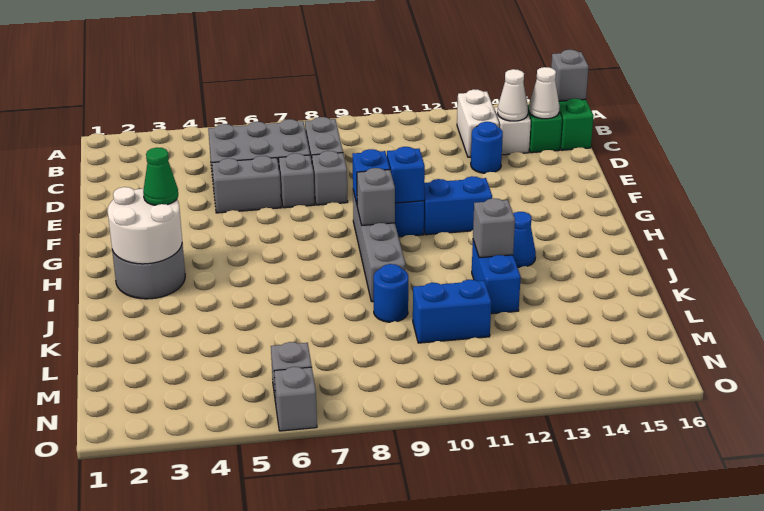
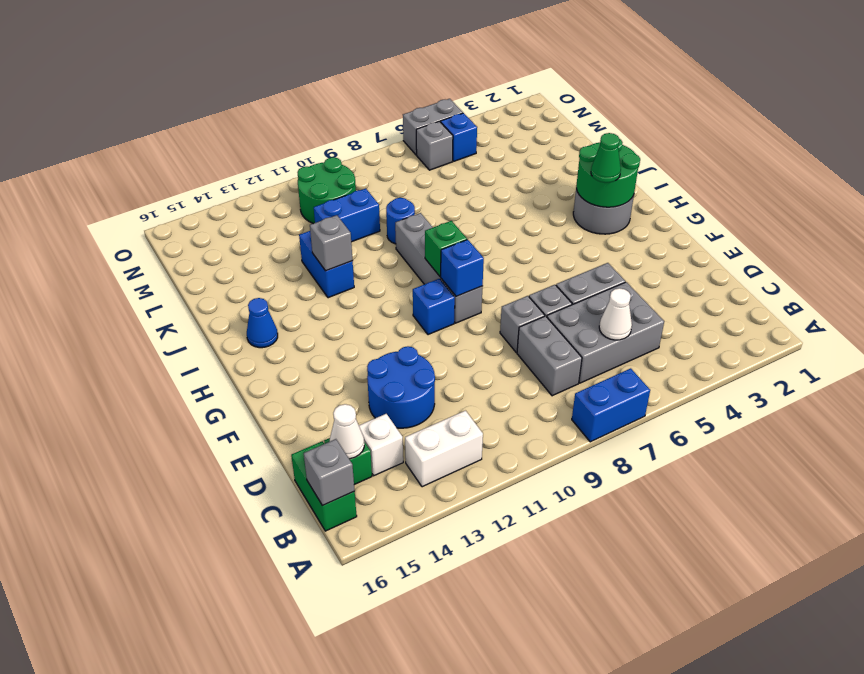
white 1x2 brick [457,90,499,157] -> white 1x2 brick turned to [405,411,483,487]
white 1x1 cone [498,69,528,121] -> white 1x1 cone moved to [599,288,632,340]
blue 1x1 round brick [471,122,503,173] -> blue 2x2 round brick [367,346,435,428]
blue 1x1 brick [387,147,425,203] -> blue 1x1 brick moved to [441,113,477,161]
blue 1x2 brick [424,176,492,235] -> blue 1x2 brick moved to [572,368,650,442]
white 2x2 round brick [108,187,182,264] -> green 2x2 round brick [576,139,640,207]
grey 1x1 brick [357,168,395,225] -> green 1x1 brick [425,221,467,277]
blue 1x1 cone [513,212,536,267] -> blue 1x1 cone moved to [247,298,278,348]
none -> green 2x2 round brick [297,157,356,224]
grey 1x1 brick [274,367,317,431] -> grey 1x2 brick [403,99,463,155]

